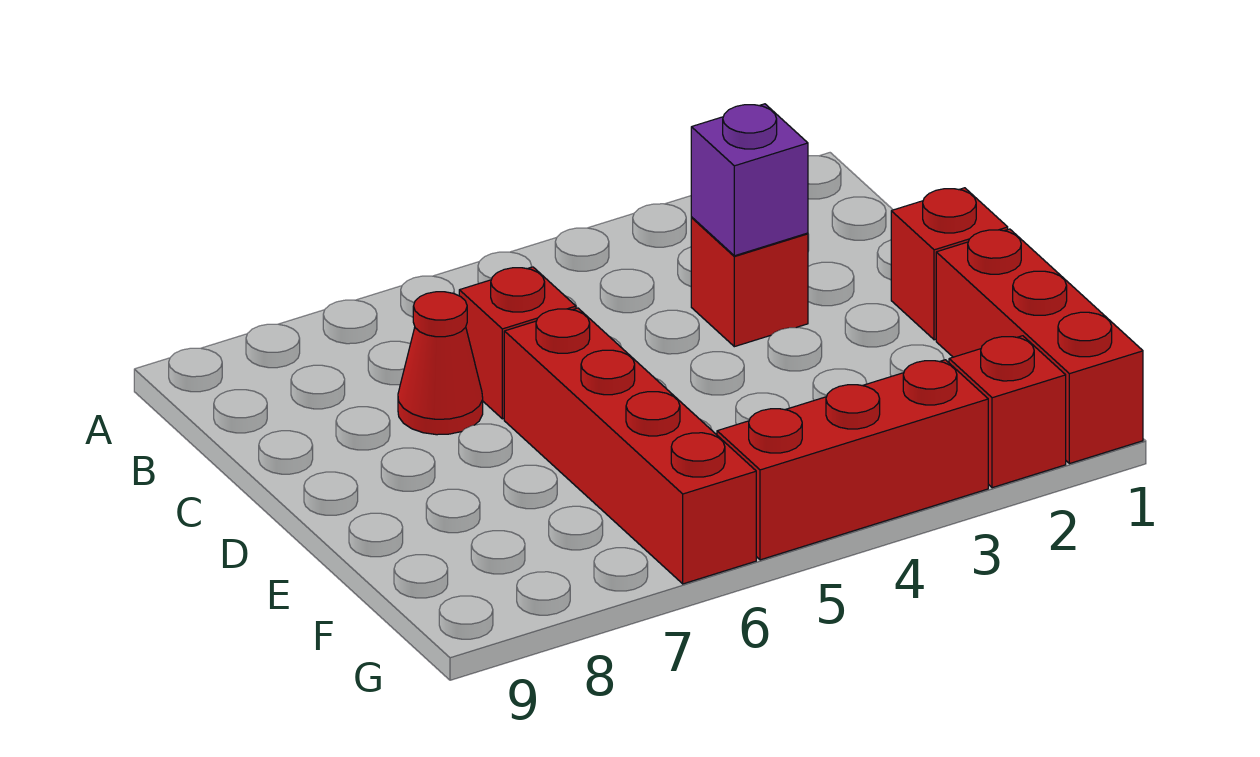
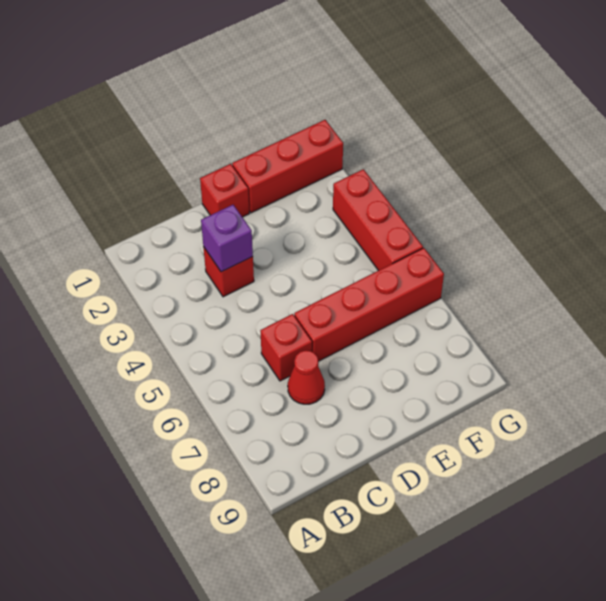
red 1x1 brick [949,336,1066,488] -> none

